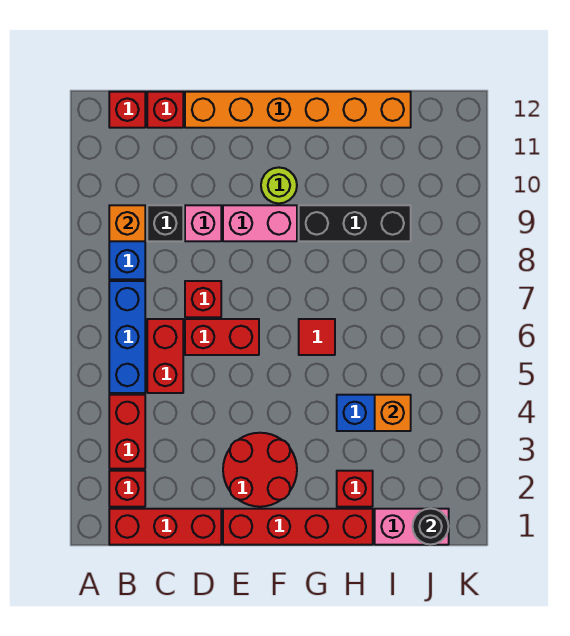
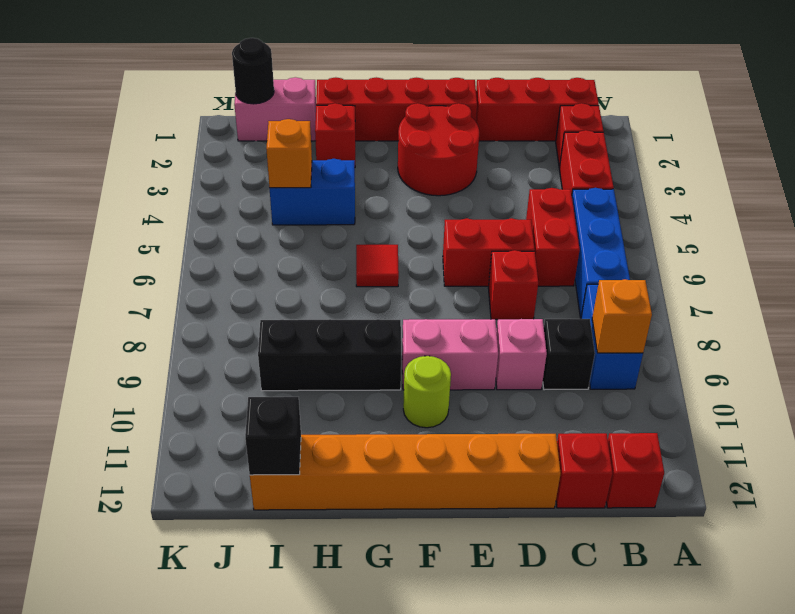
none -> black 1x1 brick [245,397,301,475]

